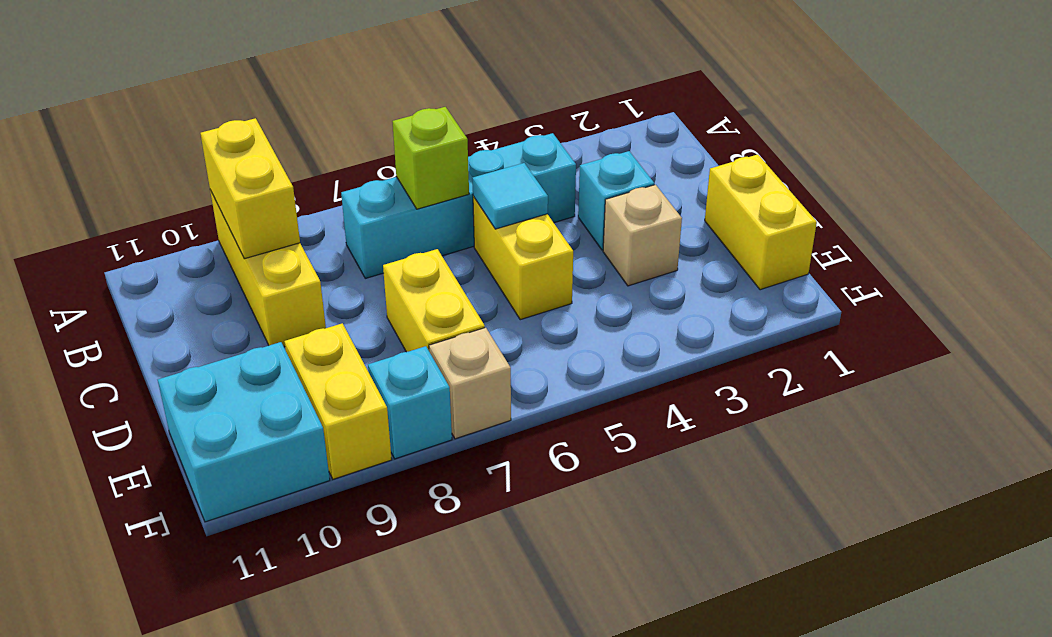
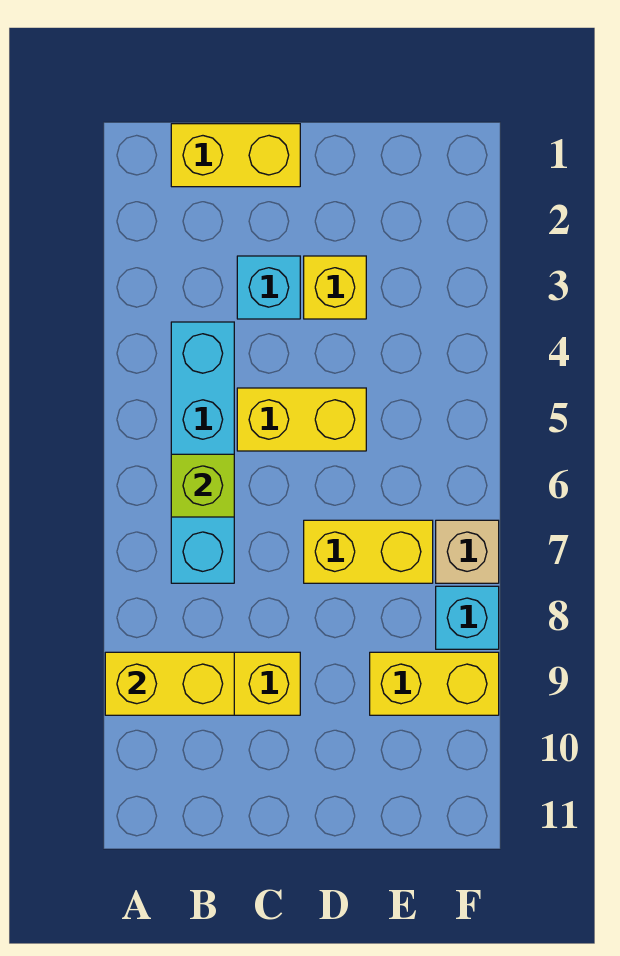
cyan 1x1 tile [472,163,548,229] -> none
yellow 1x2 brick [705,154,817,290] -> yellow 1x2 brick moved to [171,124,300,187]
tan 1x1 brick [603,185,682,286] -> yellow 1x1 brick [304,256,366,319]
cyan 2x2 brick [158,342,330,522] -> none

